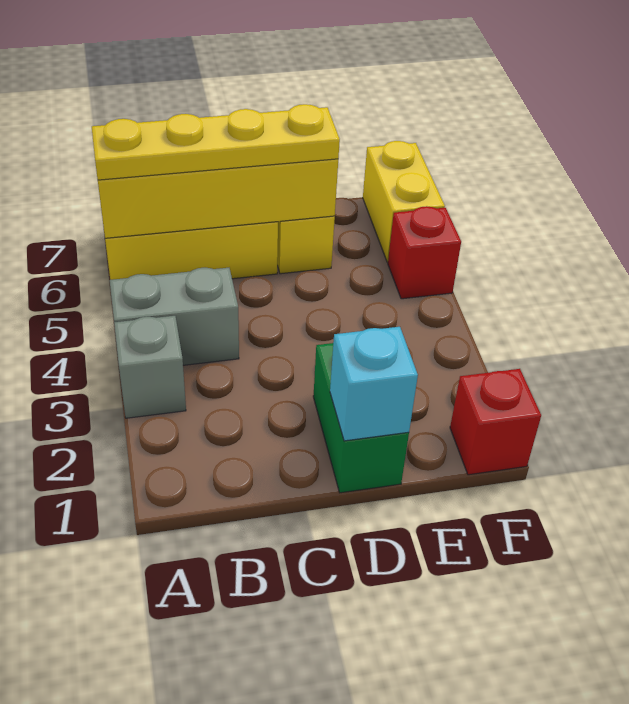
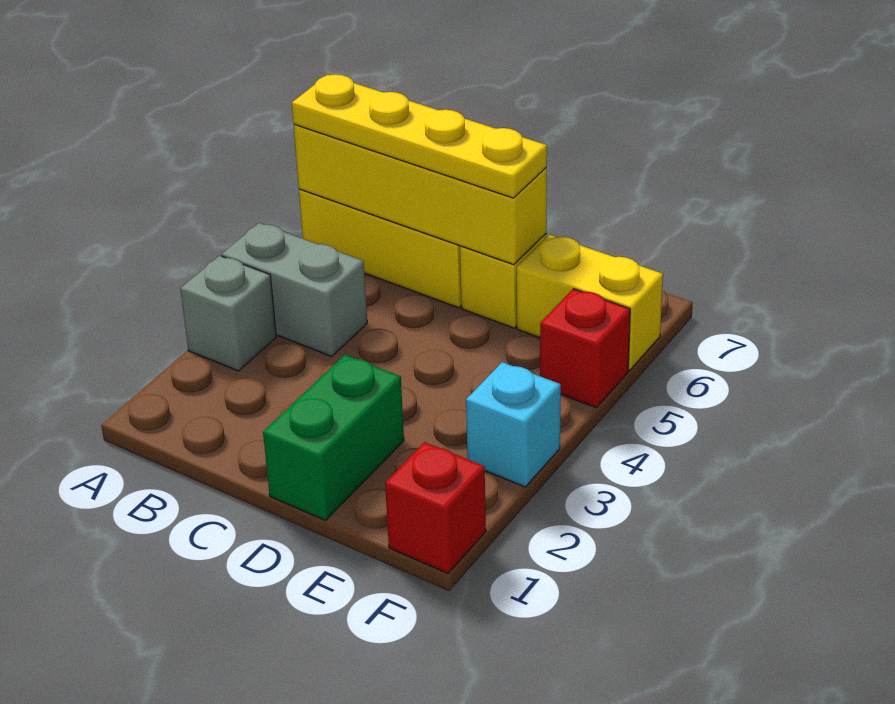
cyan 1x1 brick [330,327,418,441] -> cyan 1x1 brick moved to [466,362,561,487]
yellow 1x2 brick [363,141,445,262] -> yellow 1x2 brick turned to [517,235,663,371]

